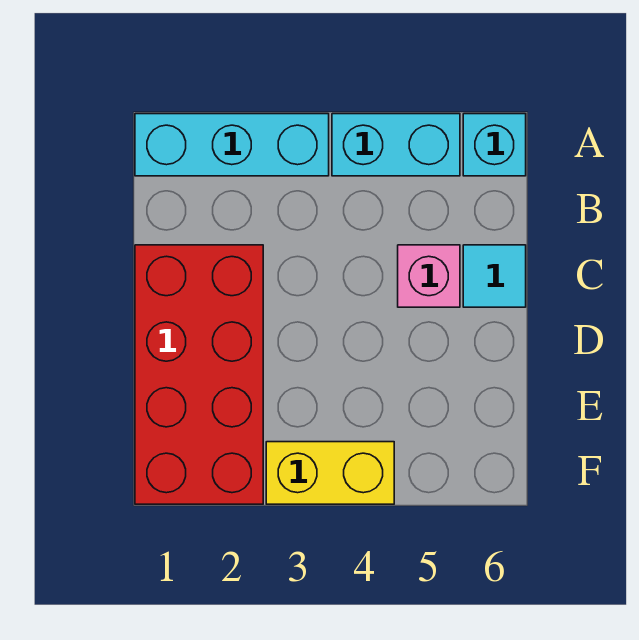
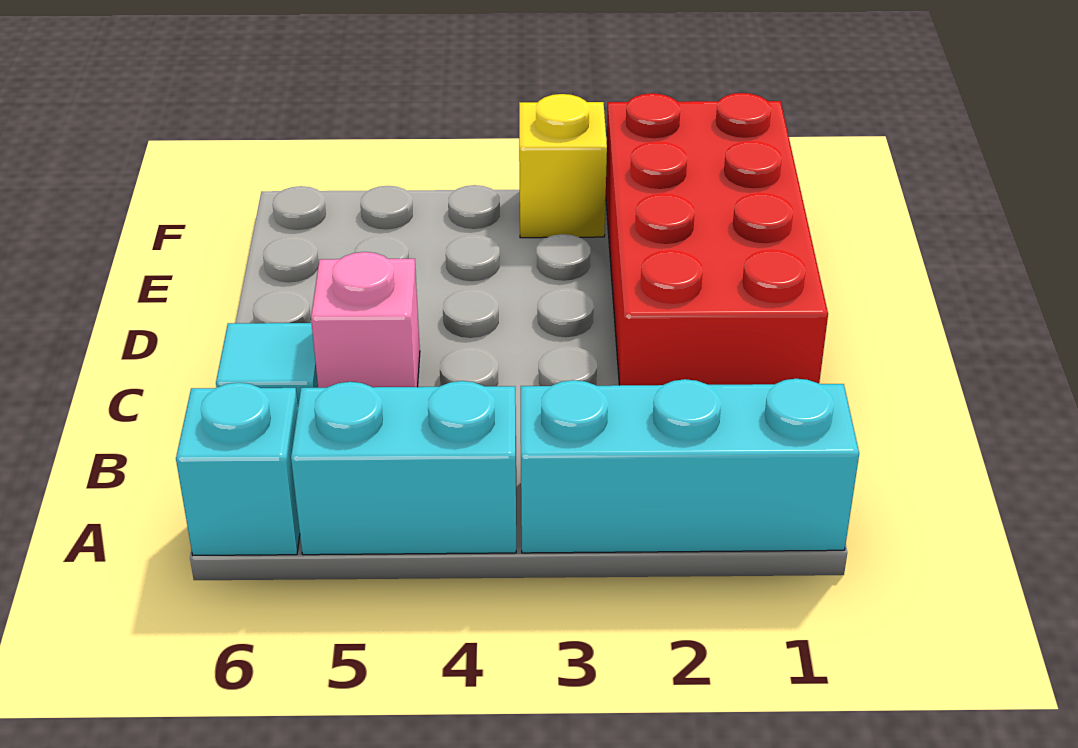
yellow 1x2 brick [266,442,394,504] -> yellow 1x1 brick [519,94,607,238]

